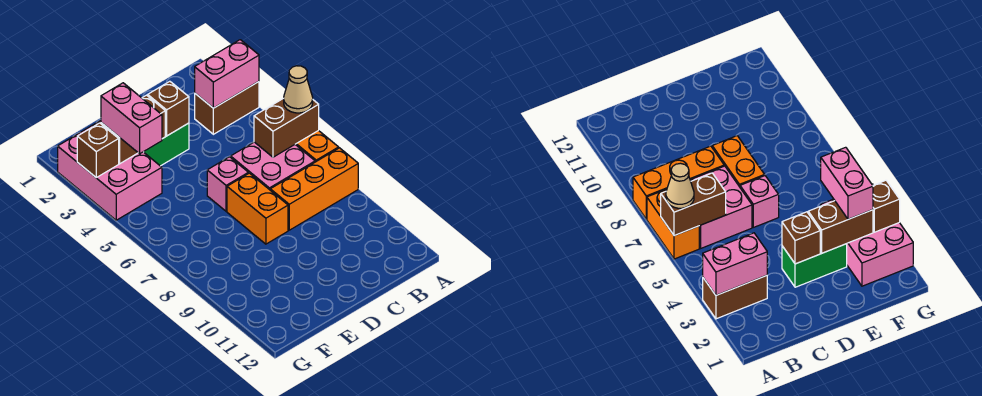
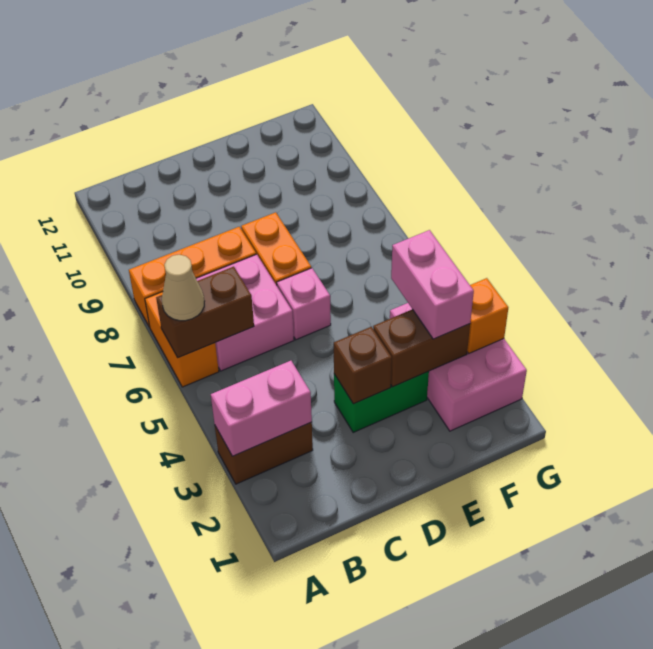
brown 1x1 brick [77,123,119,177] -> orange 1x1 brick [467,278,508,353]

